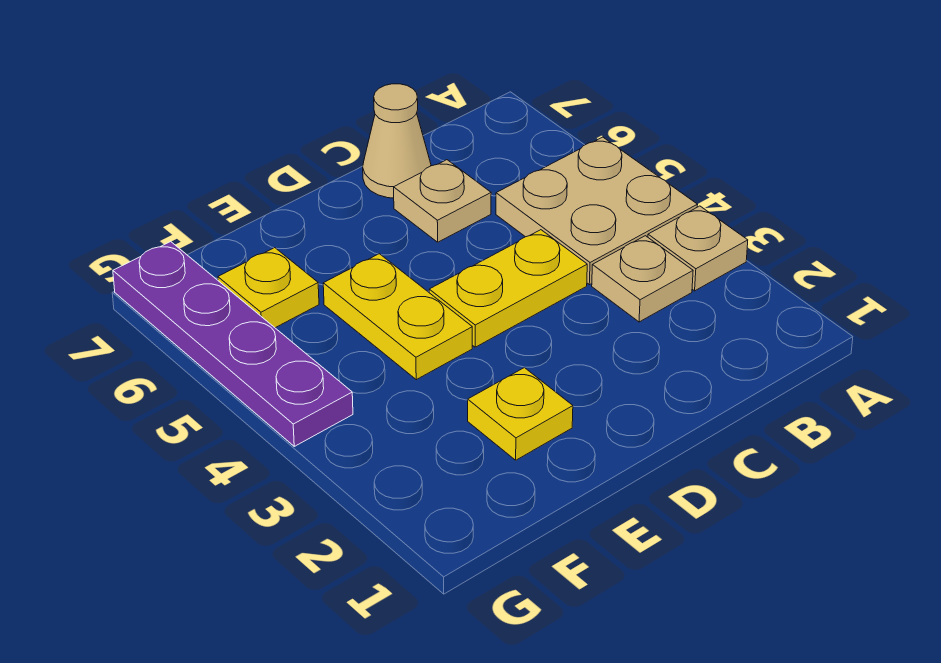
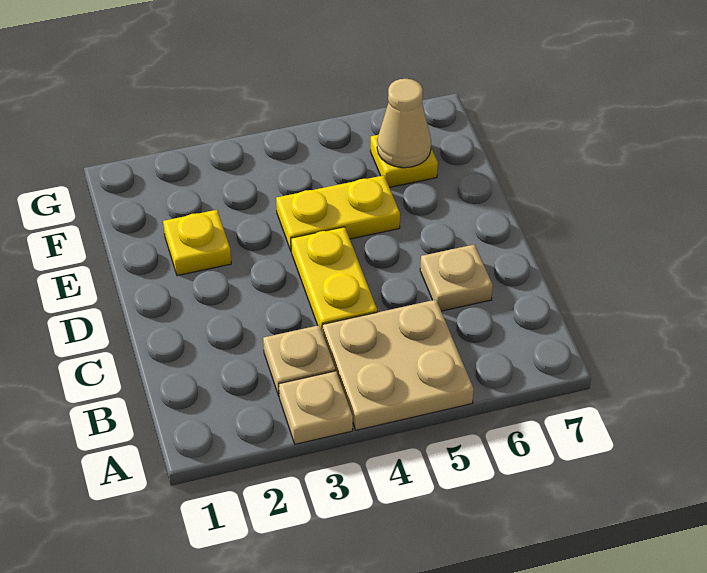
tan 1x1 cone [363,84,431,198] -> tan 1x1 cone moved to [377,79,431,168]
purple 1x4 plate [113,242,353,446] -> none

